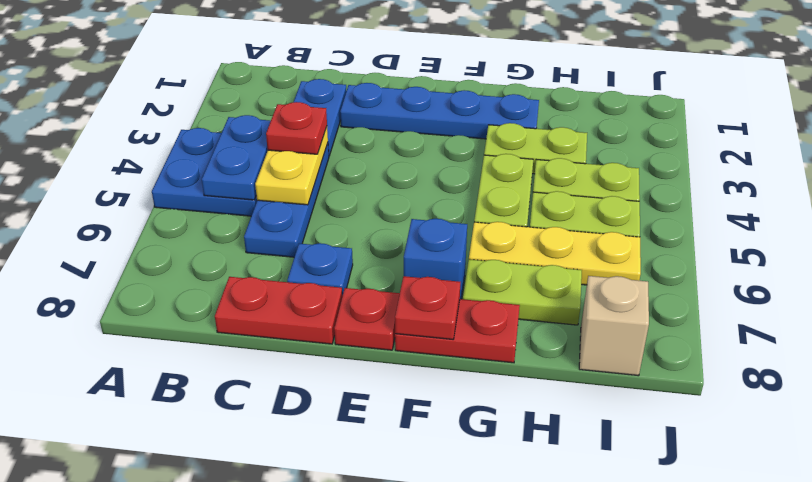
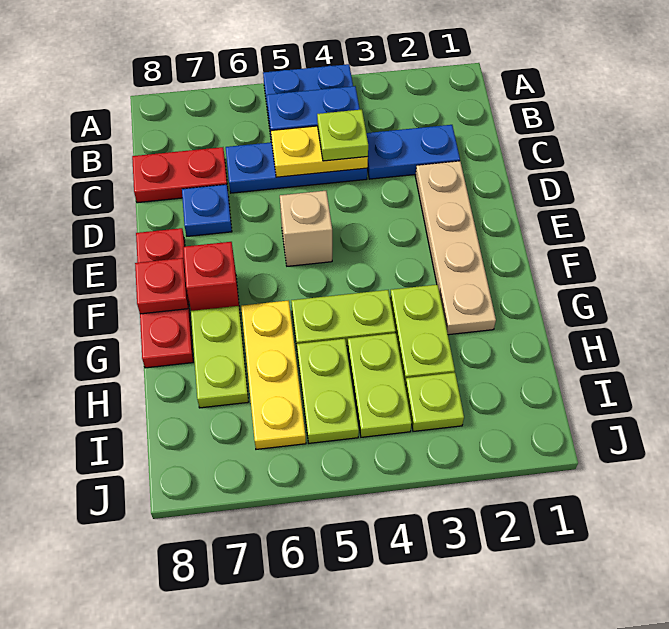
red 1x1 plate [266,102,327,154] -> lime 1x1 plate [317,109,368,161]
red 1x2 plate [215,277,342,344] -> red 1x2 plate turned to [132,147,228,203]
blue 1x4 plate [340,83,539,139] -> tan 1x4 plate [415,161,496,335]
blue 1x1 brick [404,219,467,299] -> red 1x1 brick [183,242,239,311]
none -> lime 1x1 plate [405,373,464,431]
tan 1x1 brick [579,276,649,376] -> tan 1x1 brick moved to [280,191,332,266]

